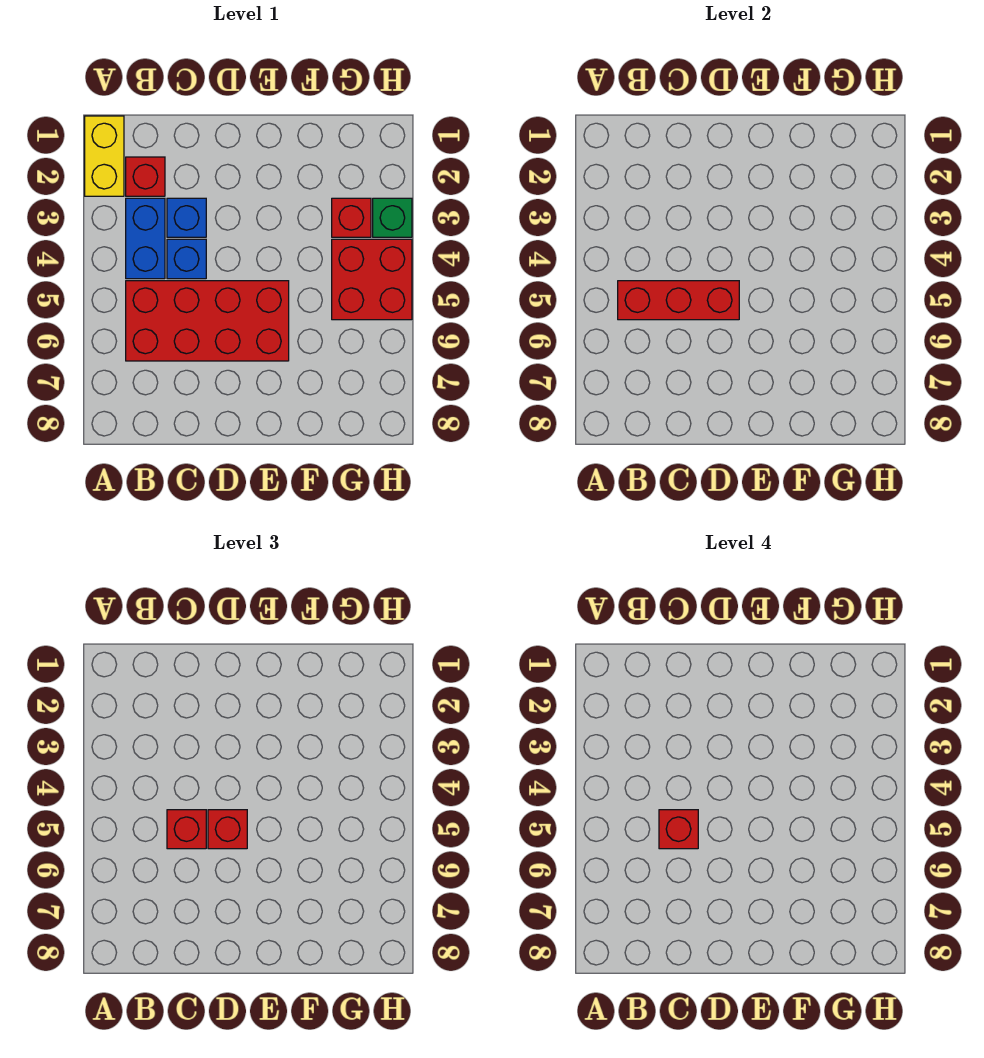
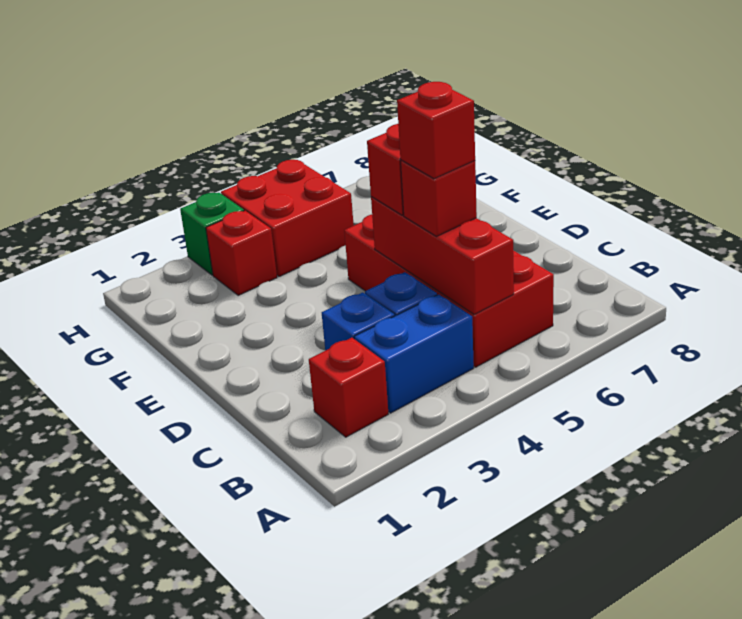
yellow 1x2 brick [85,116,124,196] -> none

